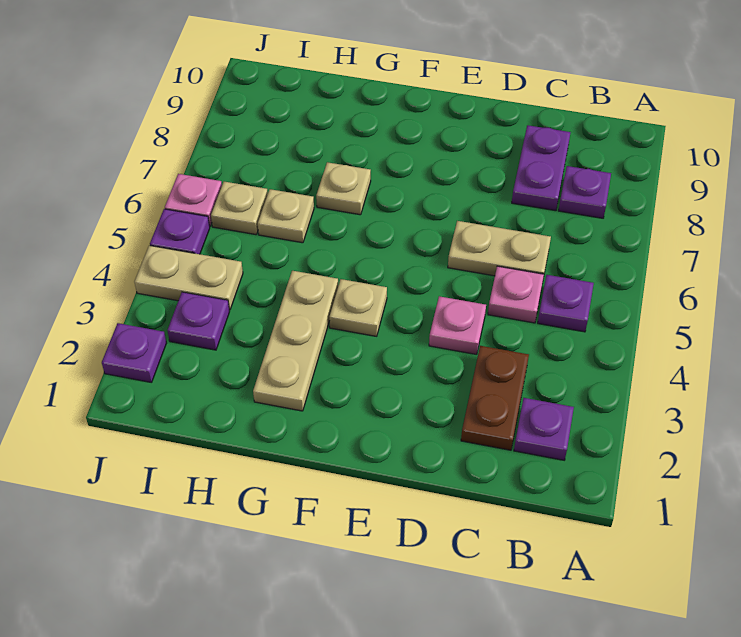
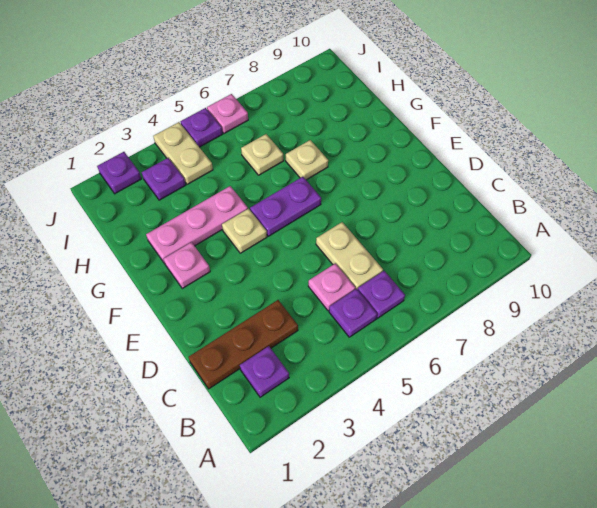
purple 1x1 plate [559,166,611,218] -> purple 1x1 plate moved to [358,271,405,318]
brown 1x2 plate [461,346,529,450] -> brown 1x3 plate [189,300,298,389]
purple 1x2 plate [512,125,571,211] -> purple 1x2 plate moved to [250,177,321,236]
pink 1x1 plate [429,296,486,355] -> pink 1x1 plate moved to [164,242,210,288]
tan 1x3 plate [253,271,338,411] -> pink 1x3 plate [146,186,248,263]
tan 1x1 plate [211,182,268,235] -> none

